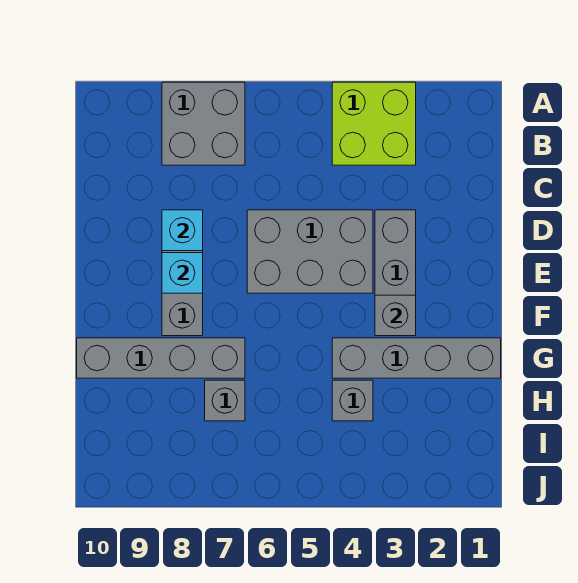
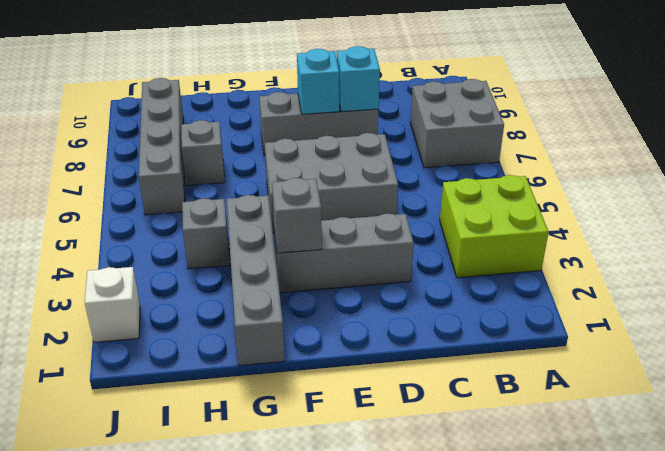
grey 2x3 brick [247,210,373,293] -> grey 2x3 brick turned to [265,133,398,233]
grey 1x4 brick [77,338,245,378] -> grey 1x4 brick moved to [139,78,185,215]
none -> white 1x1 brick [85,267,140,342]

